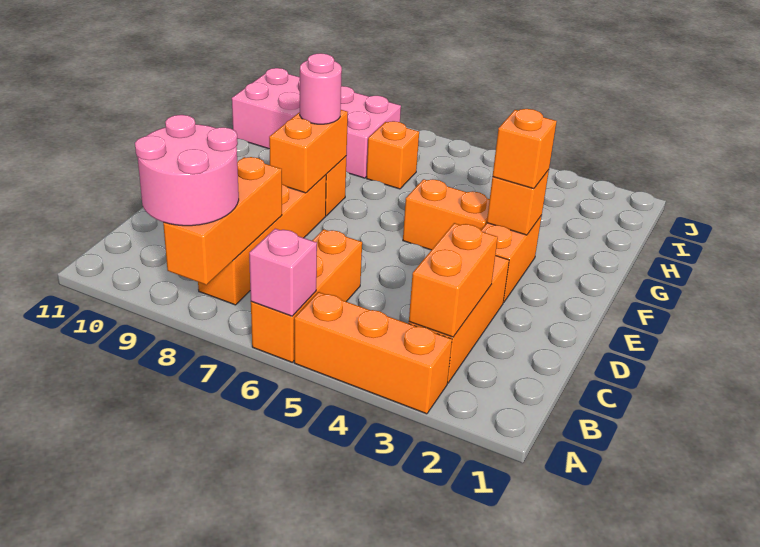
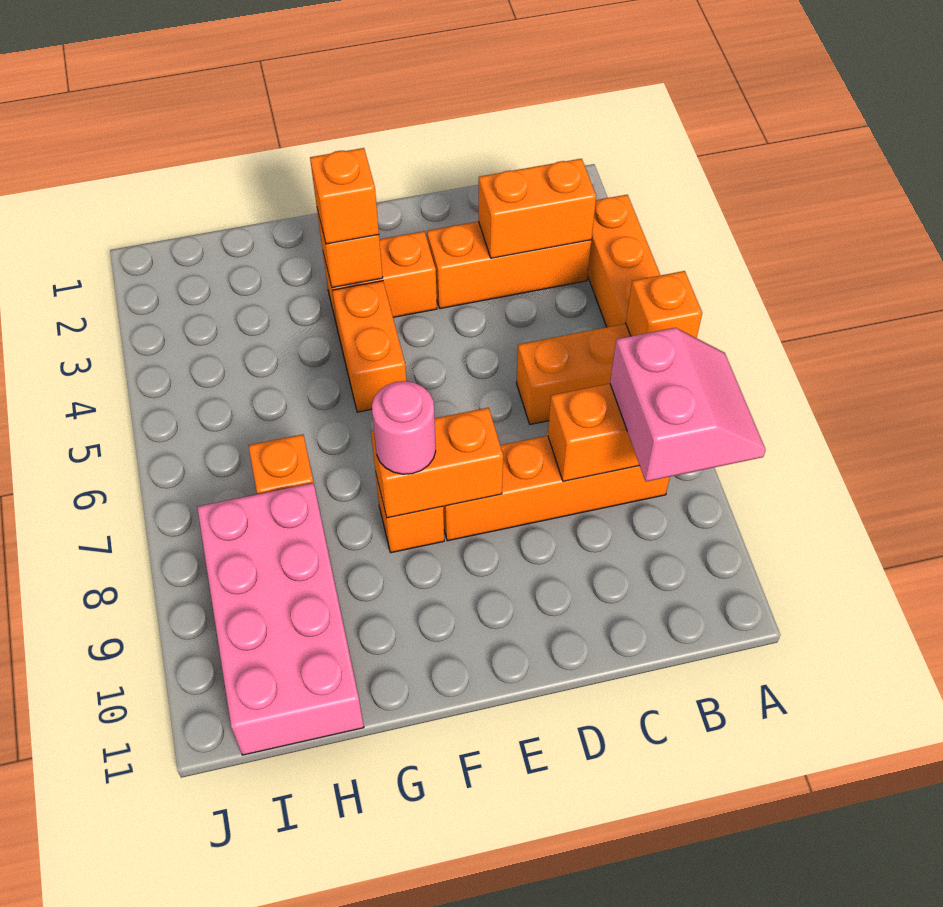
pink 1x1 brick [249,229,317,316] -> orange 1x1 brick [626,271,702,338]
pink 2x2 round brick [135,115,239,226] -> pink 2x2 slope [610,328,766,482]

